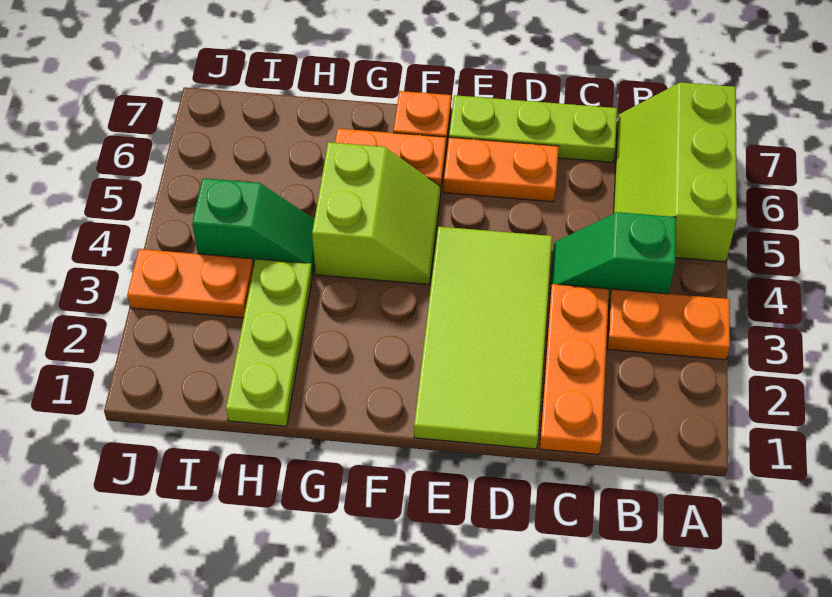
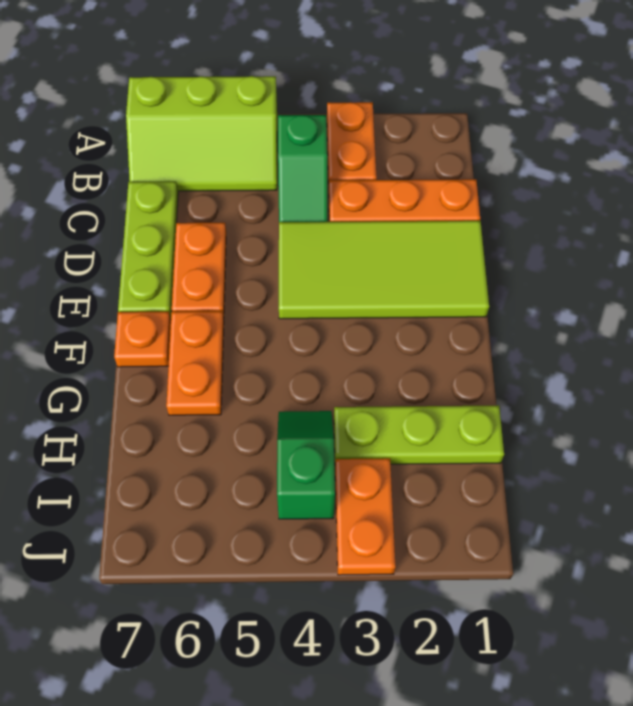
lime 2x2 slope [312,142,441,285] -> none

